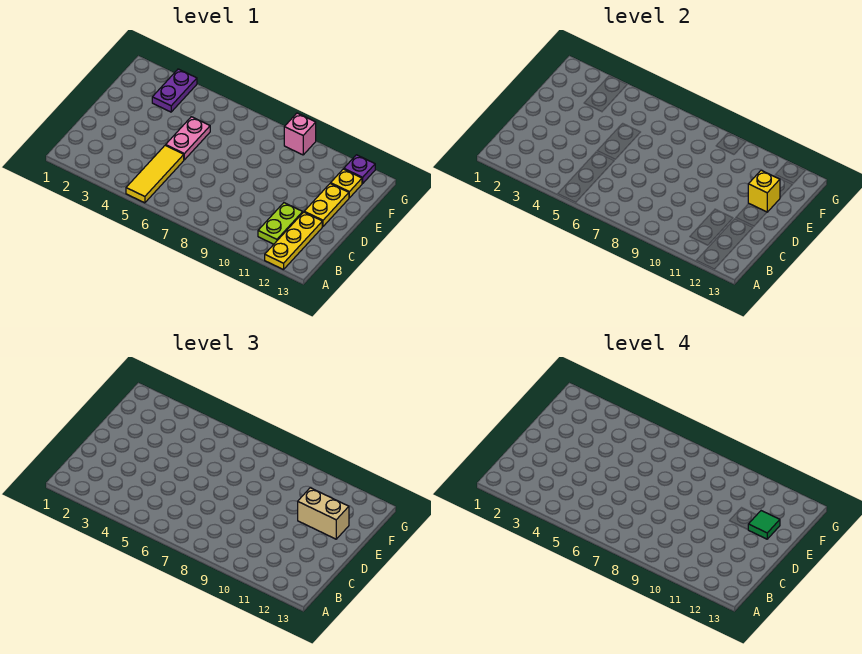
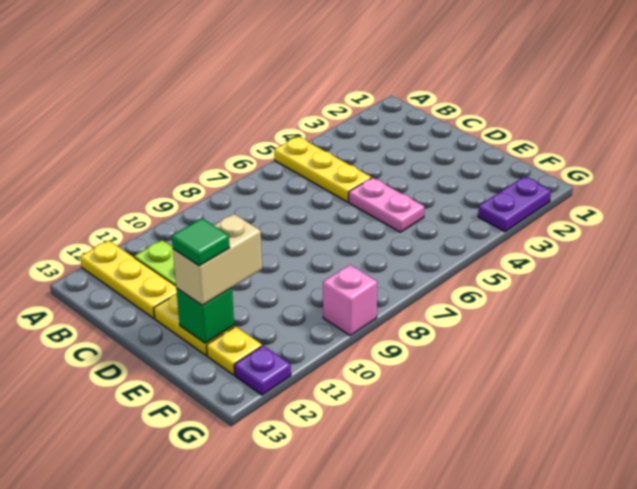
yellow 1x3 tile [126,145,184,203] -> yellow 1x3 plate [274,137,371,202]
yellow 1x1 brick [748,170,780,212] -> green 1x1 brick [176,288,234,343]
purple 1x2 plate [152,69,197,112] -> purple 1x2 plate turned to [478,177,551,232]

